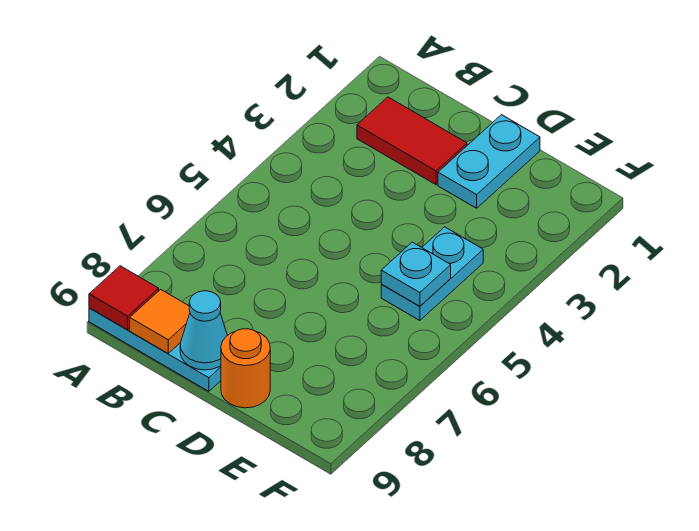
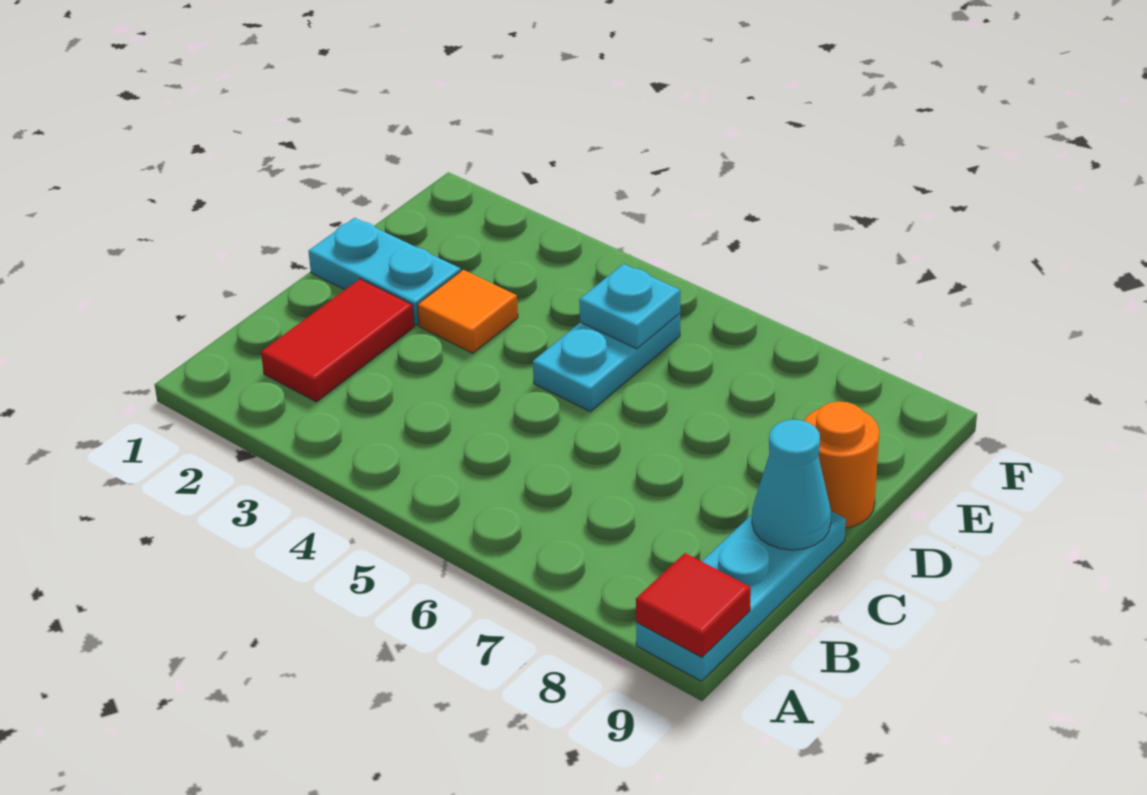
orange 1x1 tile [130,289,190,353] -> orange 1x1 tile moved to [418,270,518,353]
cyan 1x2 plate [381,227,483,321] -> cyan 1x2 plate turned to [533,313,680,412]

